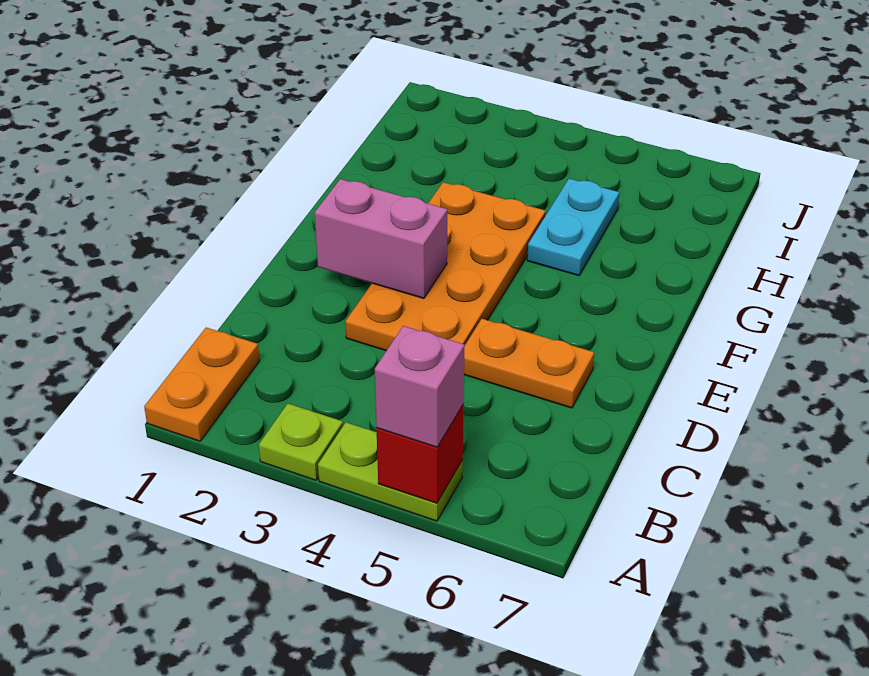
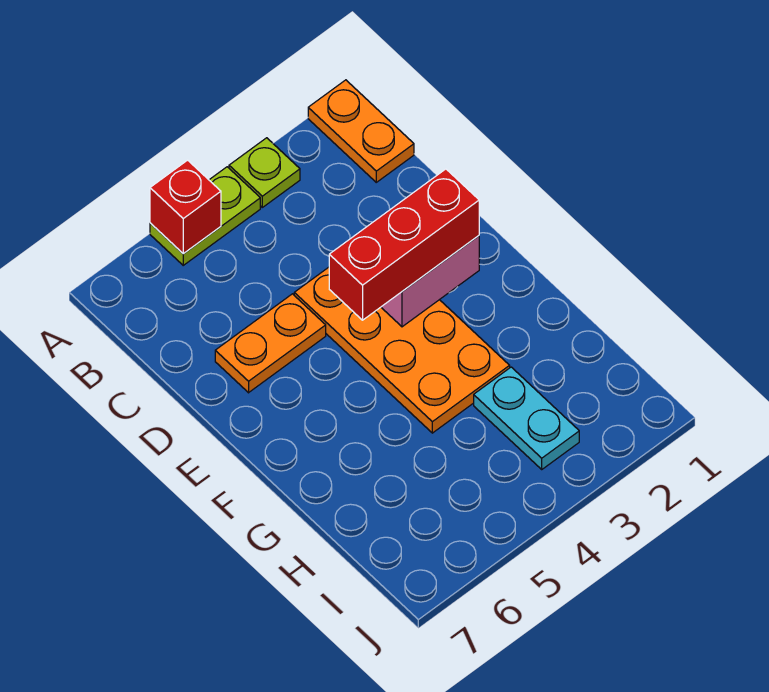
pink 1x1 brick [375,326,465,447] -> none
none -> red 1x3 brick [329,169,479,320]
cyan 1x2 plate [527,179,619,276] -> cyan 1x2 plate moved to [474,367,579,469]

